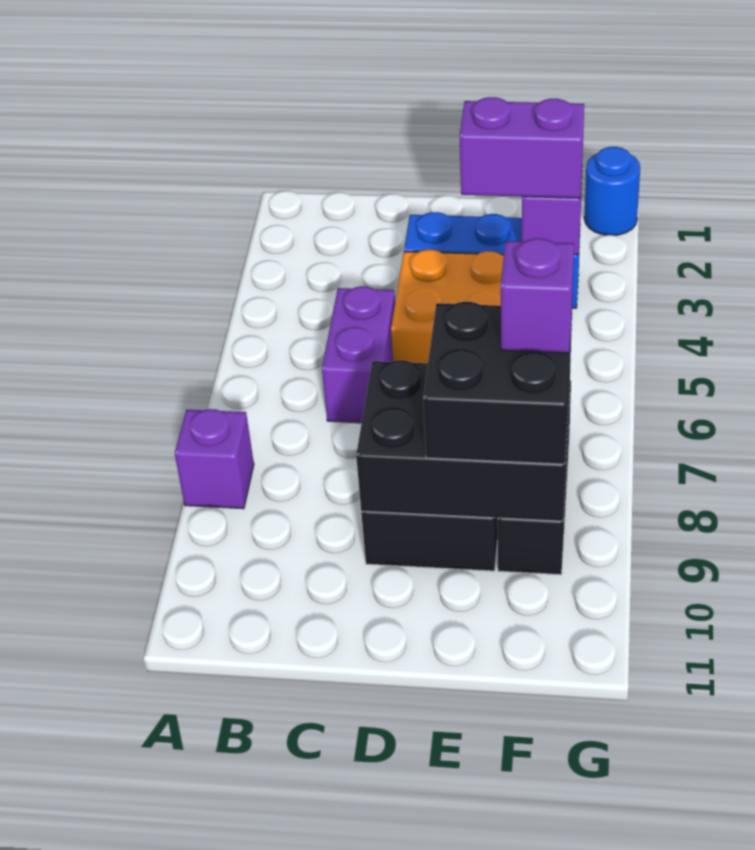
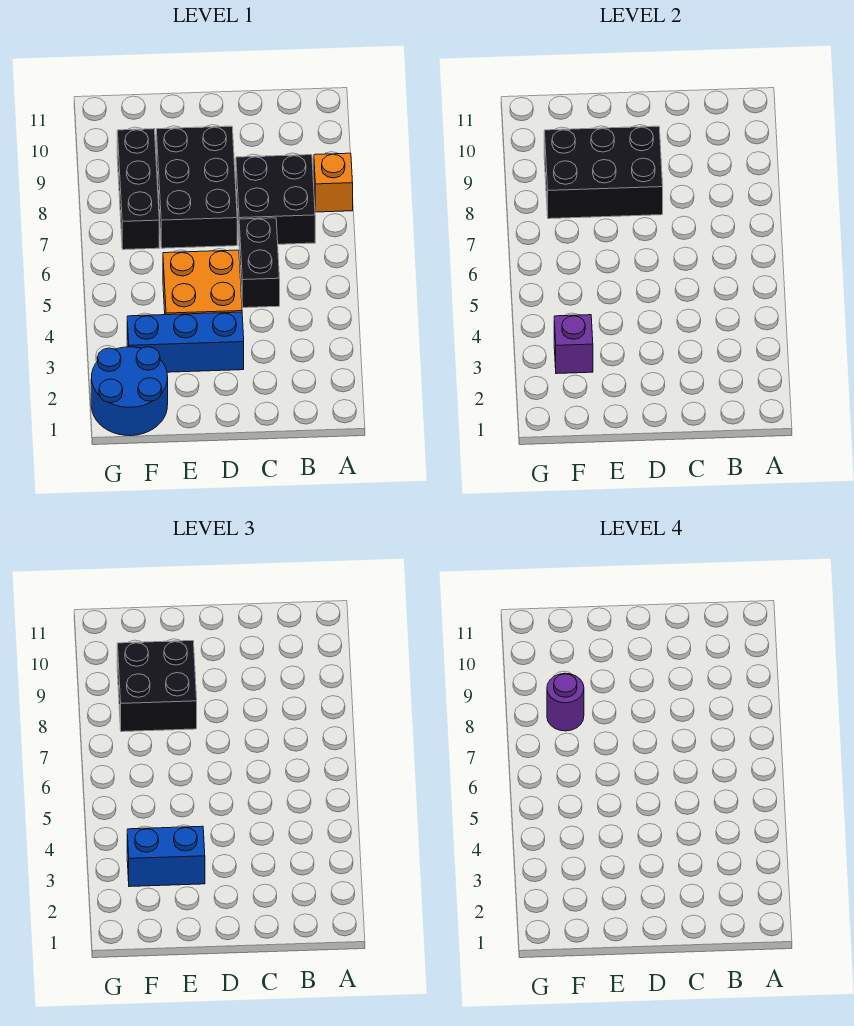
purple 1x1 brick [175,409,254,509] -> orange 1x1 brick [314,153,353,212]
none -> black 2x2 brick [236,155,315,244]
purple 1x2 brick [322,286,395,423] -> black 1x2 brick [239,218,280,308]
purple 1x2 brick [460,97,584,198] -> blue 1x2 brick [127,826,205,887]
purple 1x1 brick [501,238,574,353] -> purple 1x1 round brick [547,673,584,731]
blue 1x1 round brick [584,147,640,235] -> blue 2x2 round brick [91,347,168,436]

